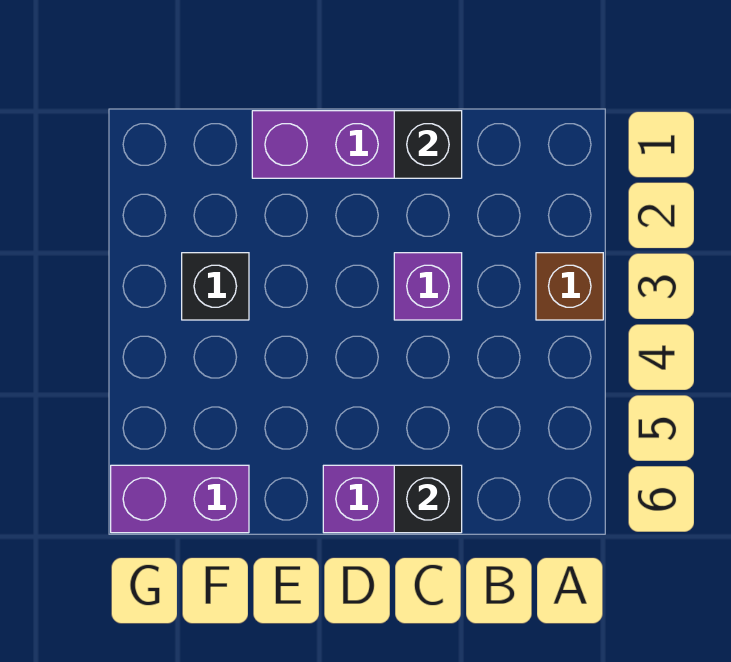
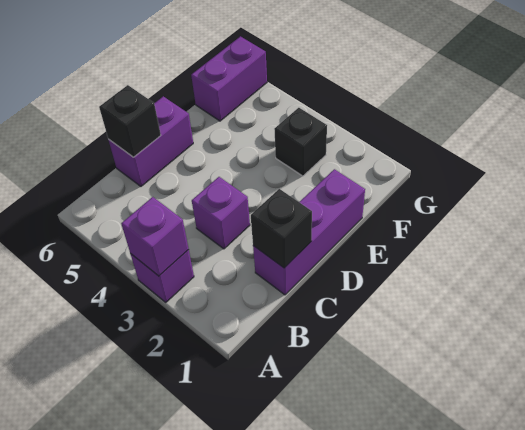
brown 1x1 brick [536,253,603,320] -> purple 1x1 brick [131,250,194,302]
none -> purple 1x1 brick [121,197,189,276]

